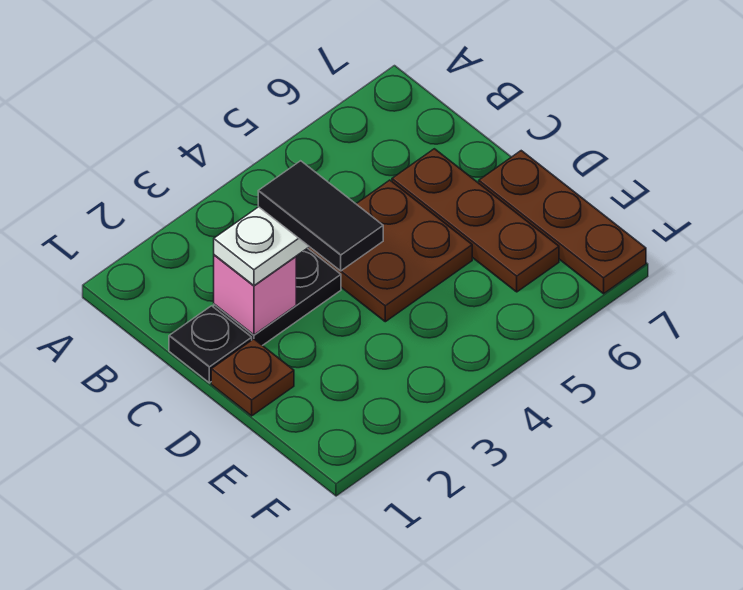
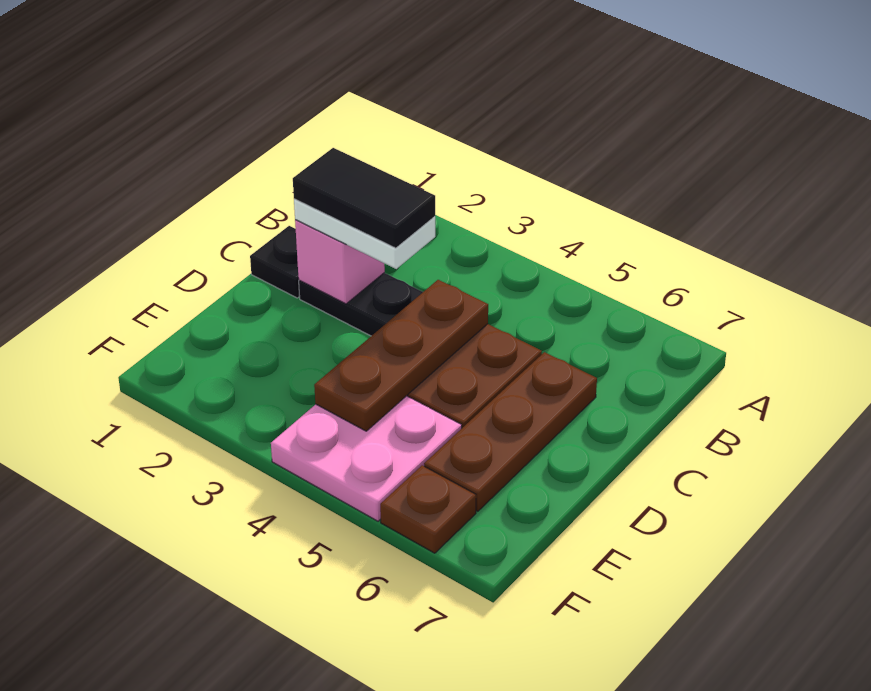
black 1x2 tile [258,161,383,271] -> black 1x2 tile turned to [293,148,435,248]
brown 1x1 plate [211,339,294,416] -> brown 1x1 plate moved to [380,465,476,553]
brown 1x3 plate [479,151,646,294] -> brown 1x3 plate moved to [314,280,488,431]
none -> pink 2x2 plate [271,396,462,521]

